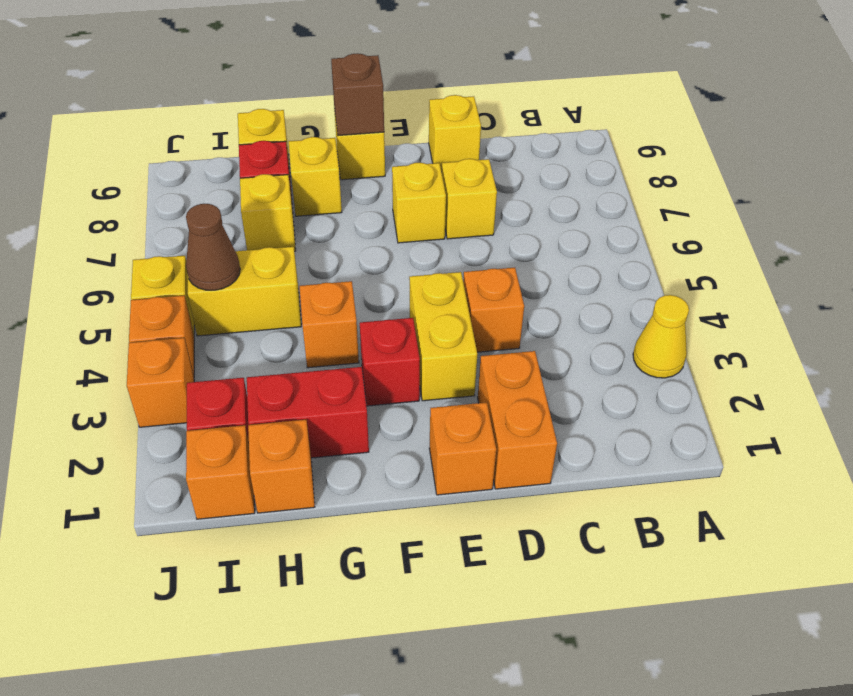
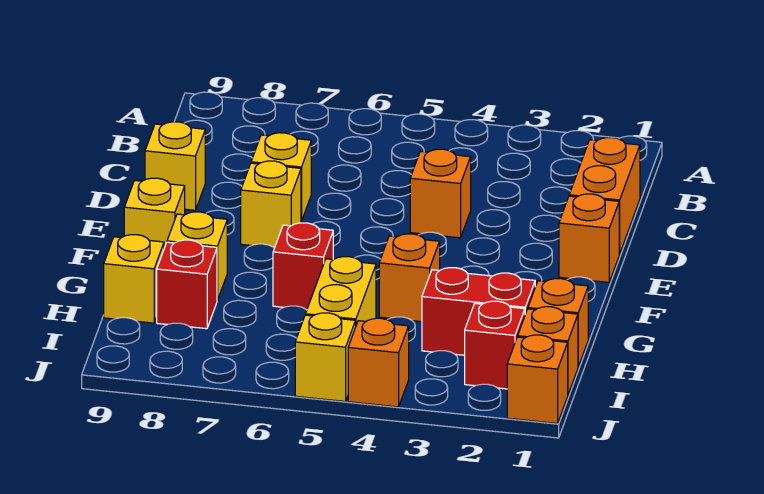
yellow 1x1 cone [633,295,689,378] -> none
orange 1x2 brick [478,351,557,489] -> orange 1x2 brick turned to [569,138,640,254]
yellow 1x2 brick [409,272,477,401] -> none
red 1x1 brick [360,318,420,406] -> red 1x1 brick moved to [273,223,333,310]
brown 1x1 brick [331,53,384,135] -> none
red 1x2 brick [247,367,369,458] -> red 1x2 brick turned to [422,268,535,355]
yellow 1x1 brick [240,174,296,251] -> none
brown 1x1 cone [186,204,240,290] -> none
orange 1x1 brick [127,338,194,427] -> orange 1x1 brick moved to [507,335,568,423]

